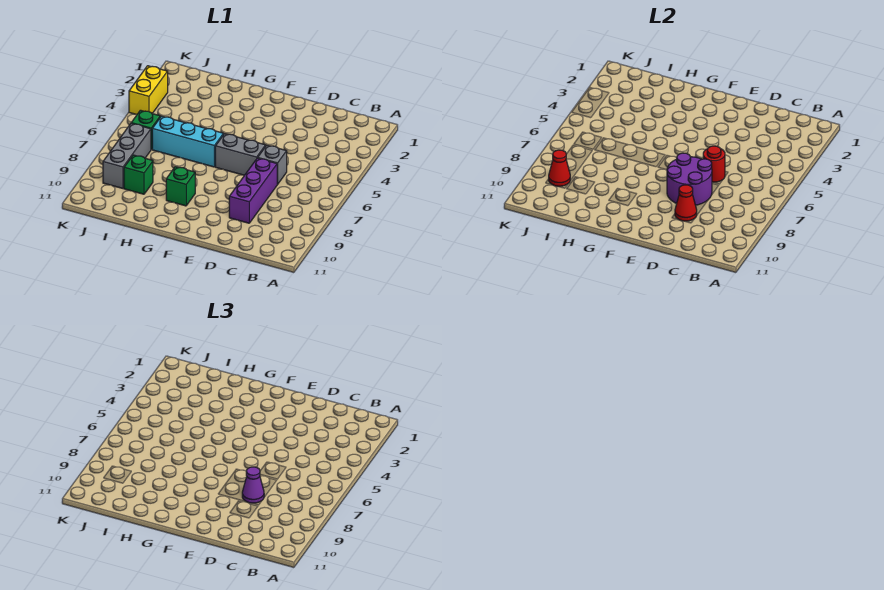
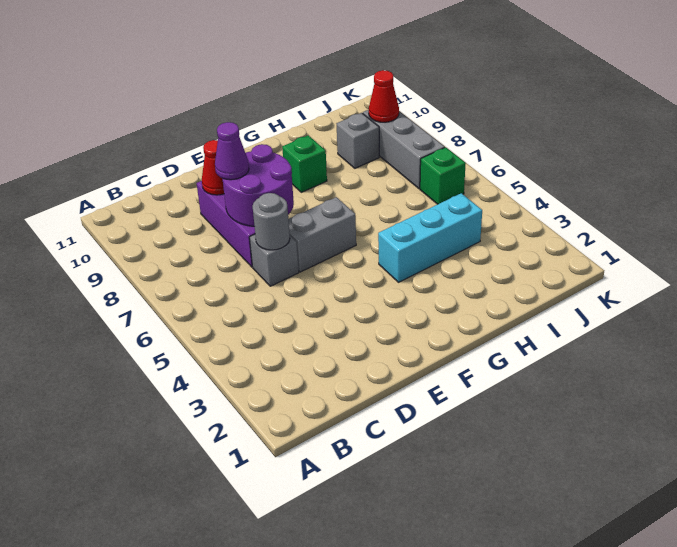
red 1x1 round brick [703,146,725,182] -> grey 1x1 round brick [253,193,290,250]
cyan 1x3 brick [152,116,223,167] -> cyan 1x3 brick moved to [378,193,482,282]
green 1x1 brick [124,155,153,194] -> grey 1x1 brick [337,113,379,168]
yellow 1x2 brick [129,66,168,114] -> none

